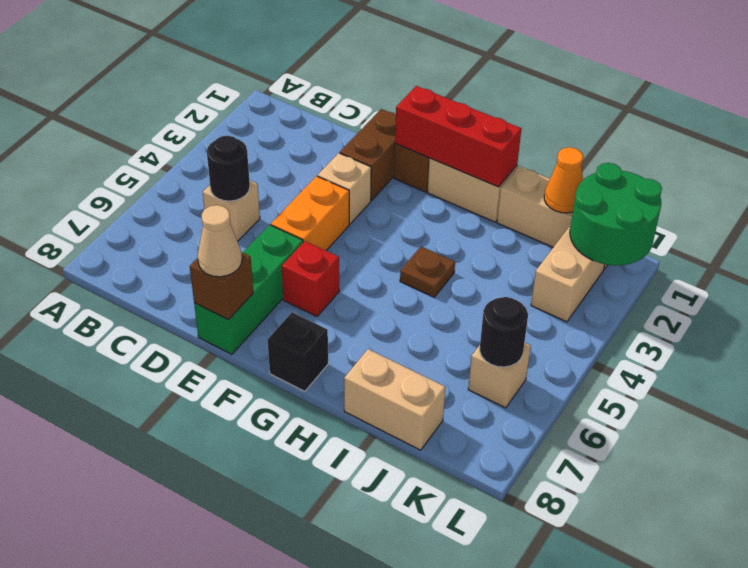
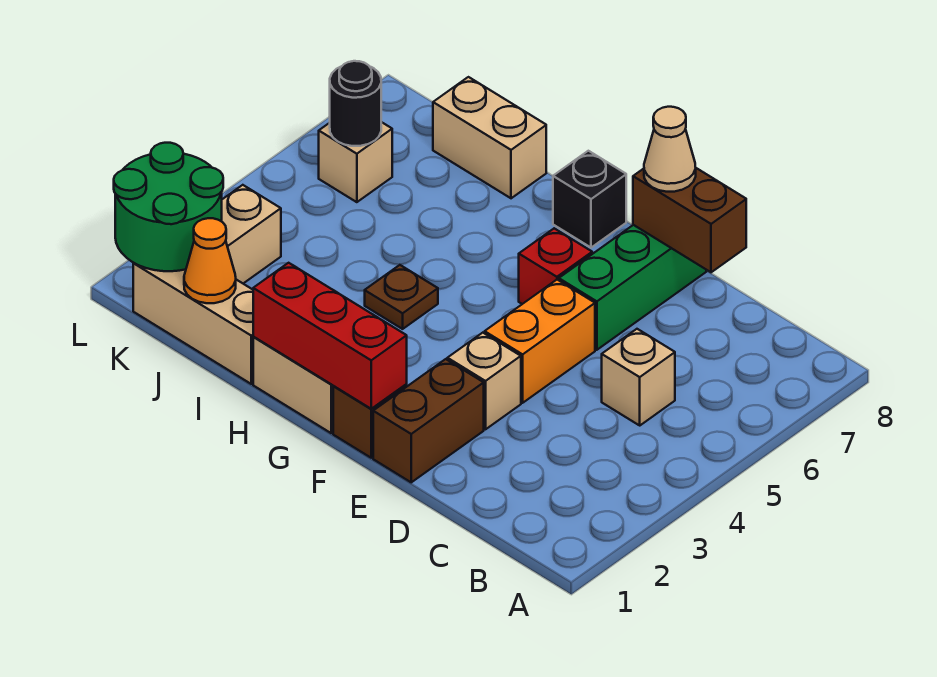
black 1x1 round brick [207,136,250,201] -> none
brown 1x1 brick [190,252,253,320] -> brown 1x2 brick [633,168,746,272]

